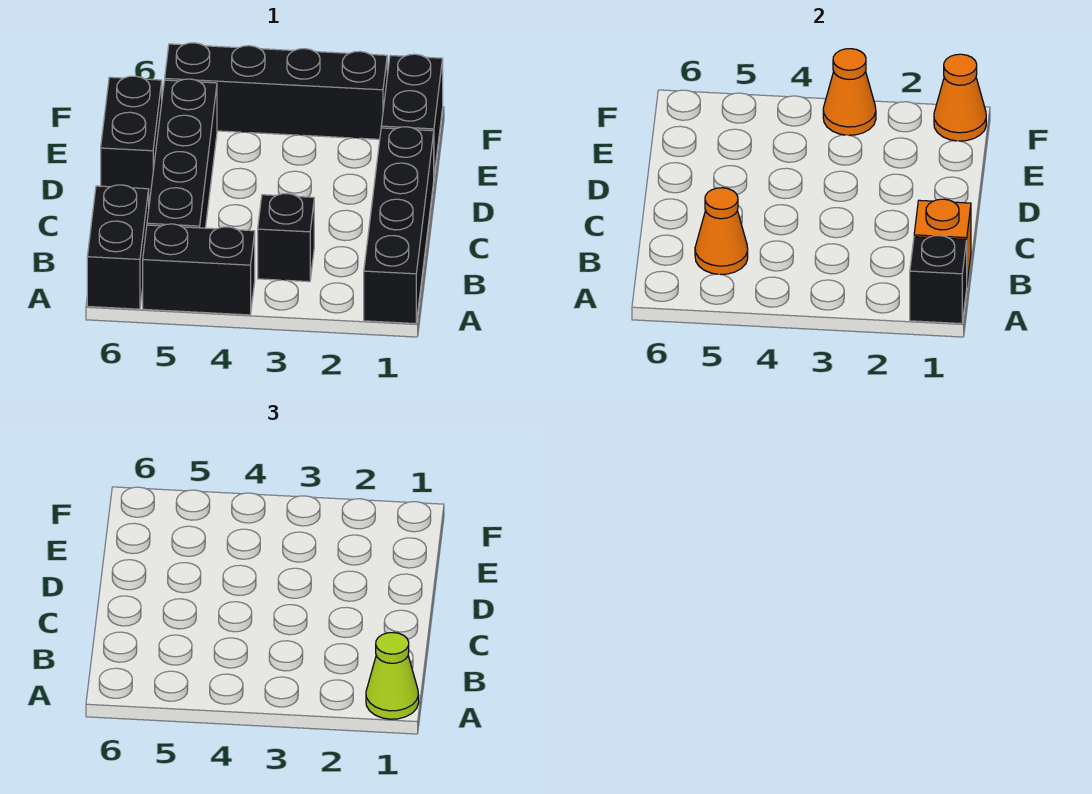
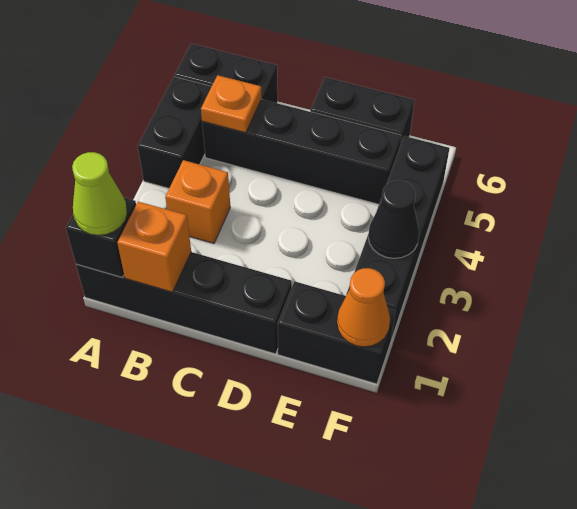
black 1x1 brick [258,194,314,282] -> orange 1x1 brick [165,160,230,243]
orange 1x1 cone [695,188,748,274] -> orange 1x1 plate [201,75,261,133]
orange 1x1 cone [823,49,876,135] -> black 1x1 cone [368,181,419,258]

